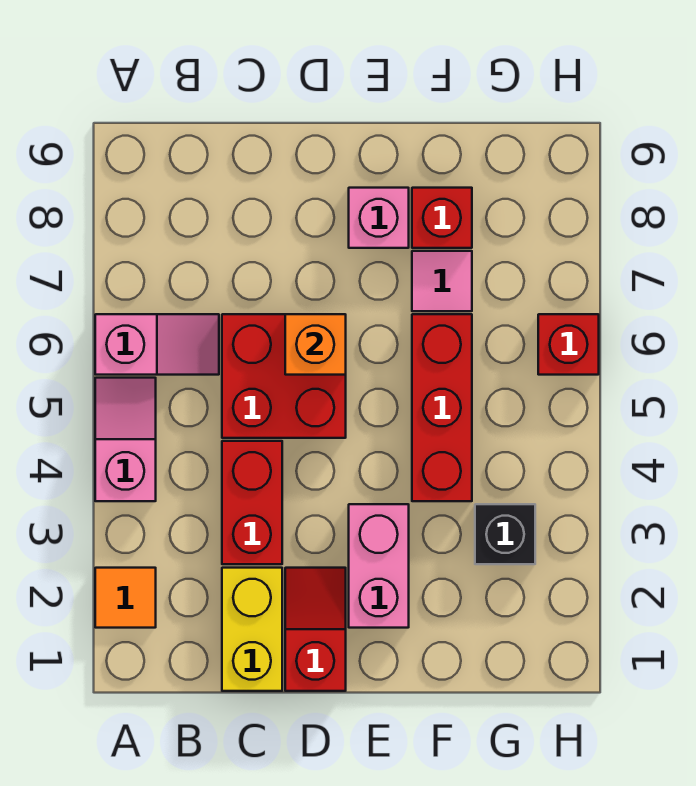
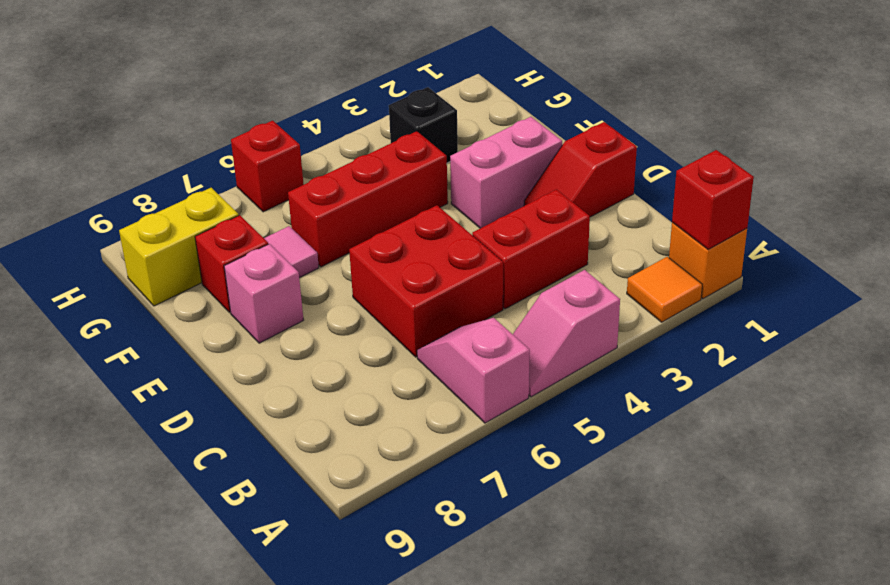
none -> red 1x1 brick [672,150,754,249]
yellow 1x2 brick [222,568,282,691] -> yellow 1x2 brick moved to [119,188,239,306]
orange 1x1 brick [285,314,346,375] -> orange 1x1 brick moved to [669,222,747,299]

